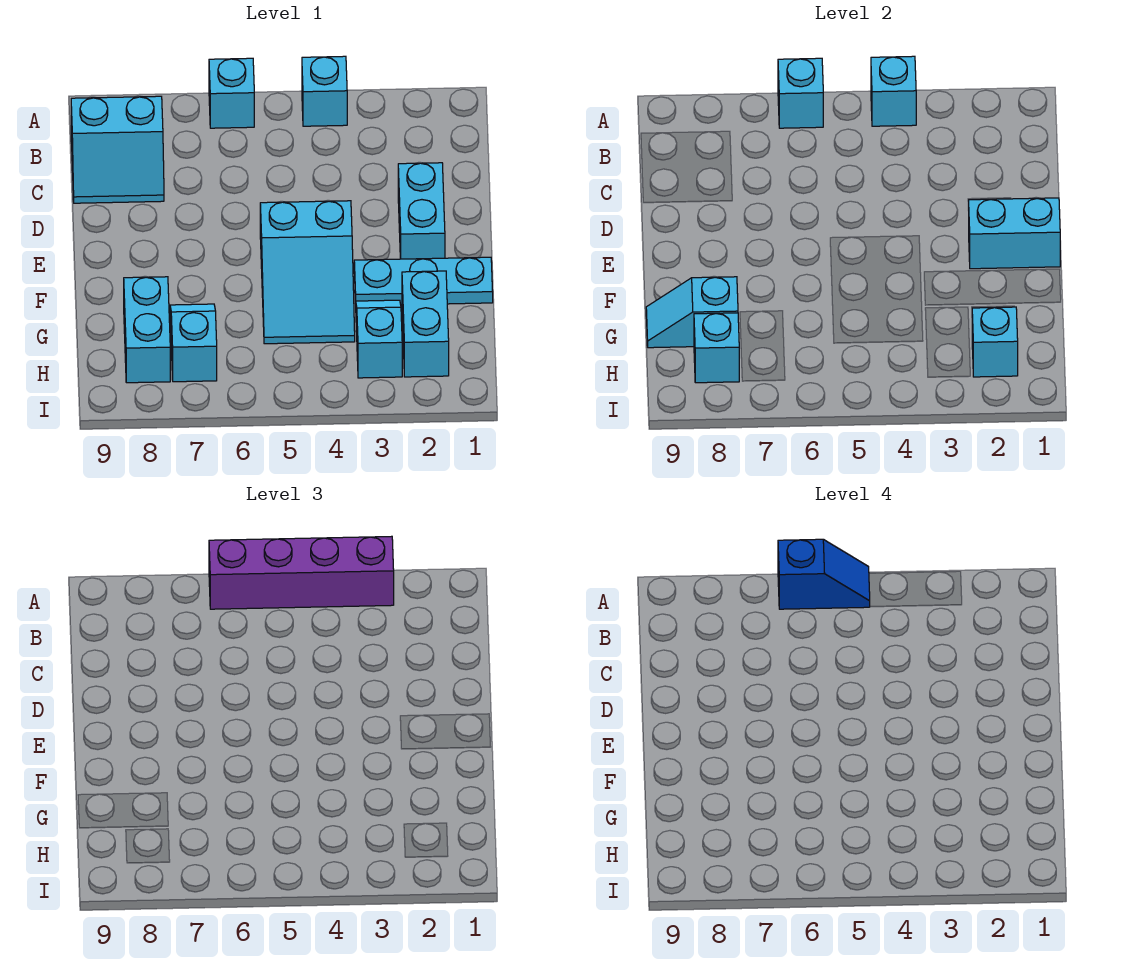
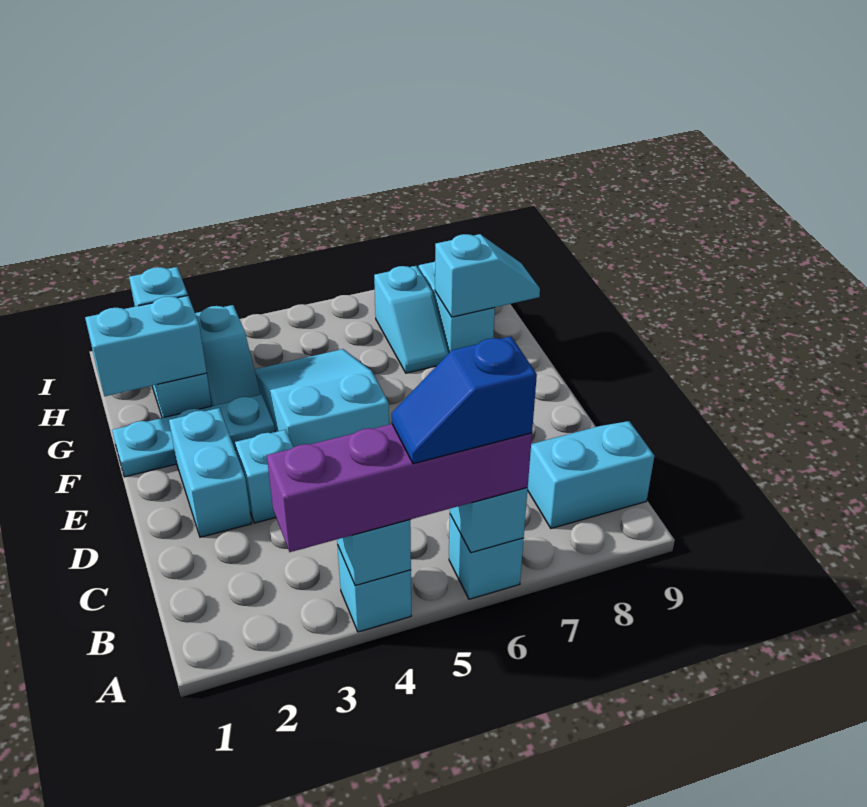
cyan 1x2 brick [968,198,1060,269] -> cyan 1x2 brick moved to [85,296,207,396]
cyan 1x1 brick [694,313,739,383] -> cyan 1x1 brick moved to [235,430,293,523]

